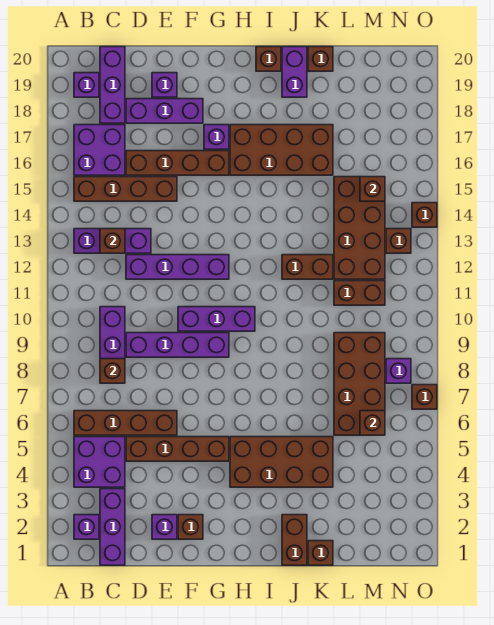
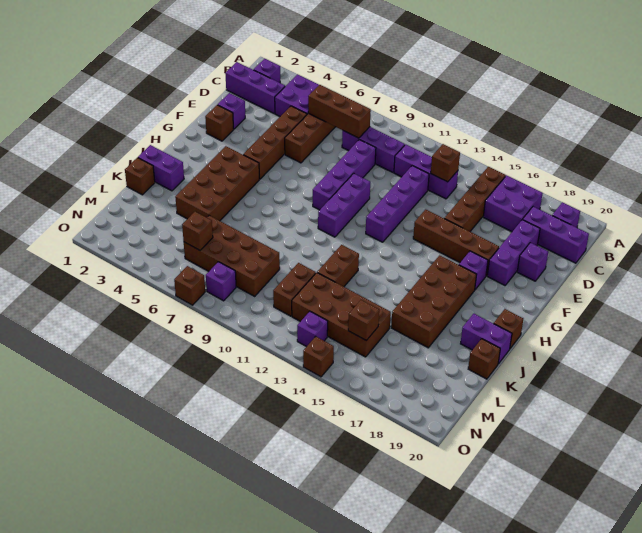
purple 1x3 brick [74,229,151,253] -> purple 1x3 brick turned to [394,144,458,199]
brown 1x1 brick [100,359,125,383] -> brown 1x3 brick [308,85,371,138]
brown 1x4 brick [126,151,229,175] -> brown 1x4 brick turned to [413,209,499,276]
brown 1x2 brick [282,515,307,565] -> purple 1x2 brick [138,145,184,191]
brown 1x1 brick [386,229,411,253] -> purple 1x1 brick [297,311,328,347]

